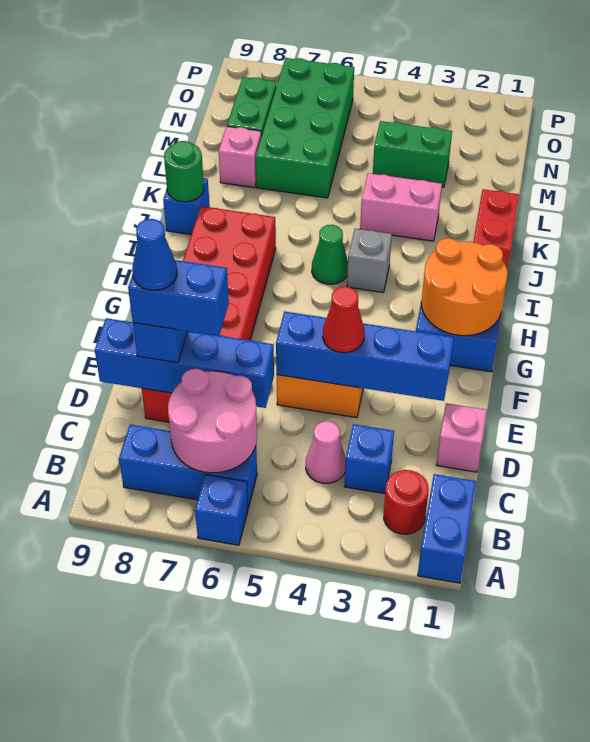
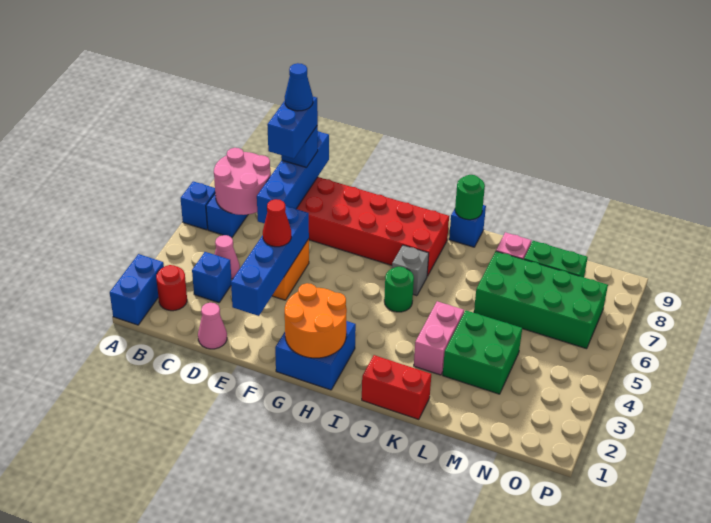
blue 1x2 brick [418,474,476,583] -> blue 1x2 brick turned to [110,254,164,325]
pink 1x1 brick [436,403,487,472] -> pink 1x1 cone [198,303,227,349]
grey 1x1 brick [347,229,392,293] -> grey 1x1 brick moved to [392,245,429,296]
green 1x1 cone [312,225,348,284] -> green 1x1 round brick [384,267,414,312]
green 1x2 brick [373,121,452,187] -> green 2x2 brick [443,310,522,394]

